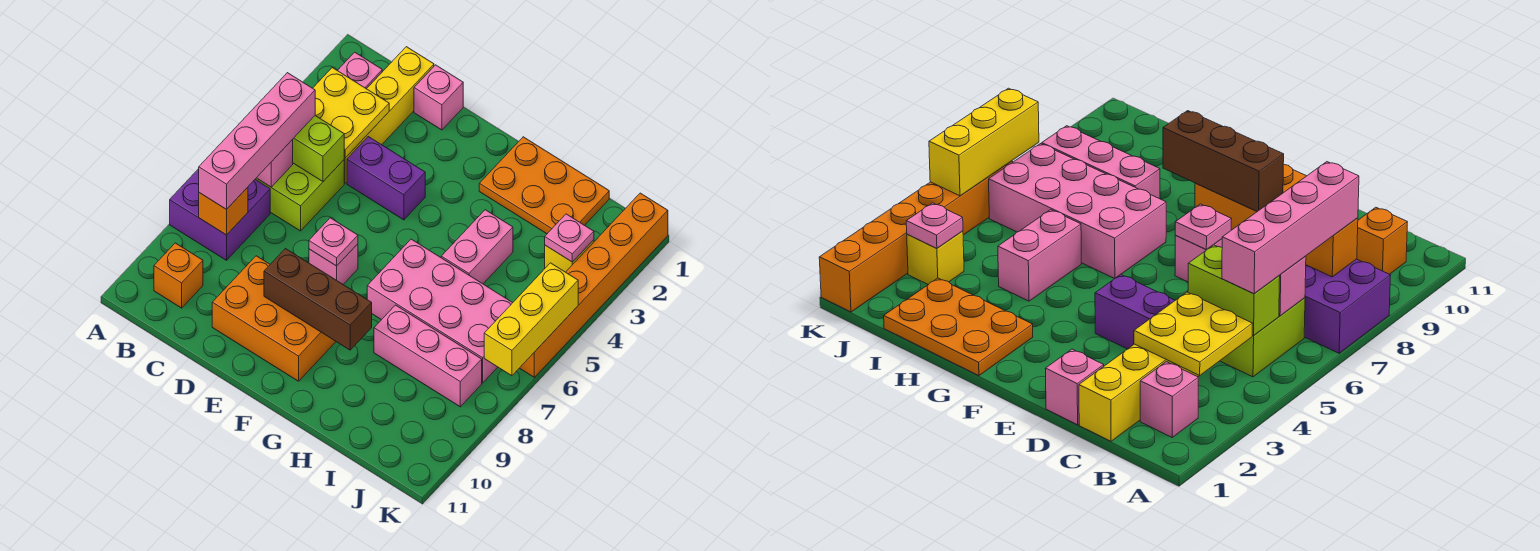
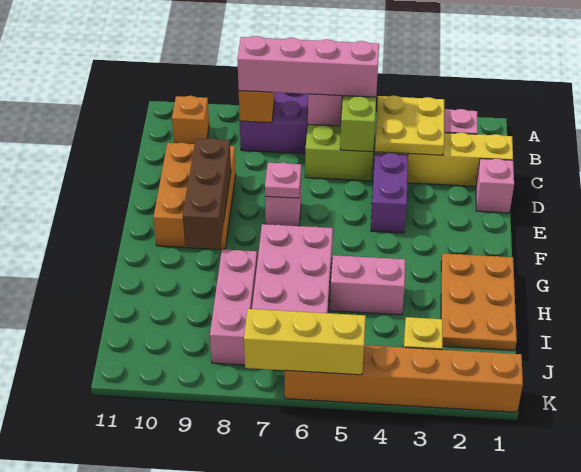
pink 1x1 plate [545,214,594,262] -> none

